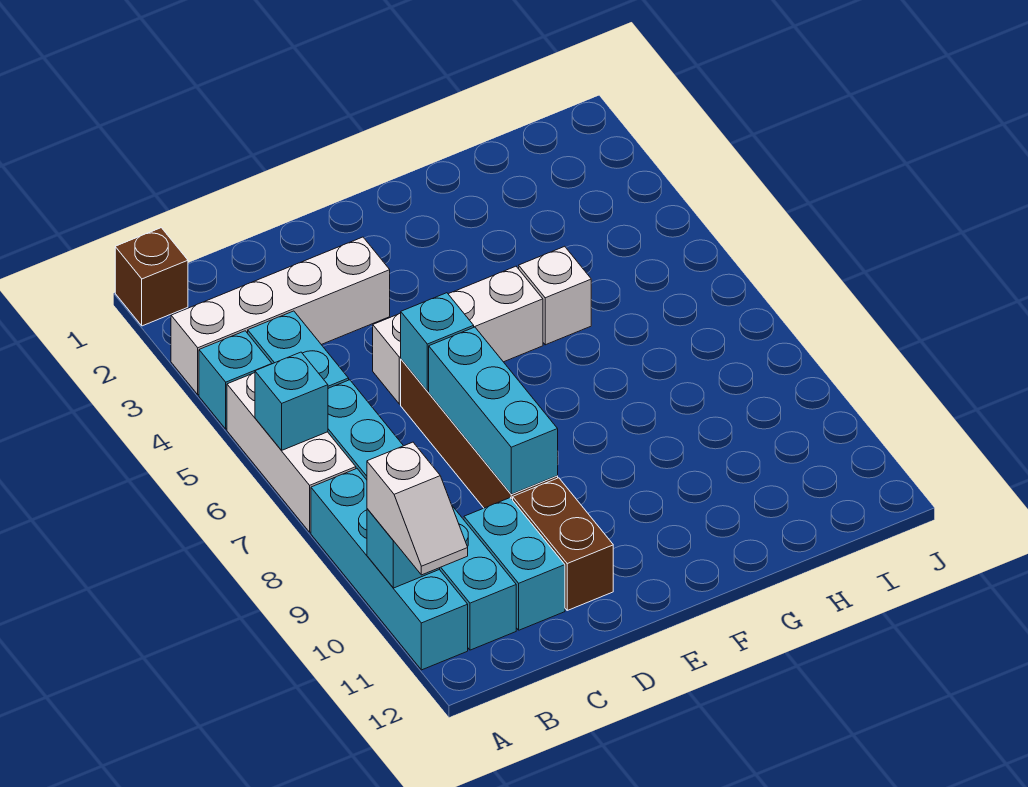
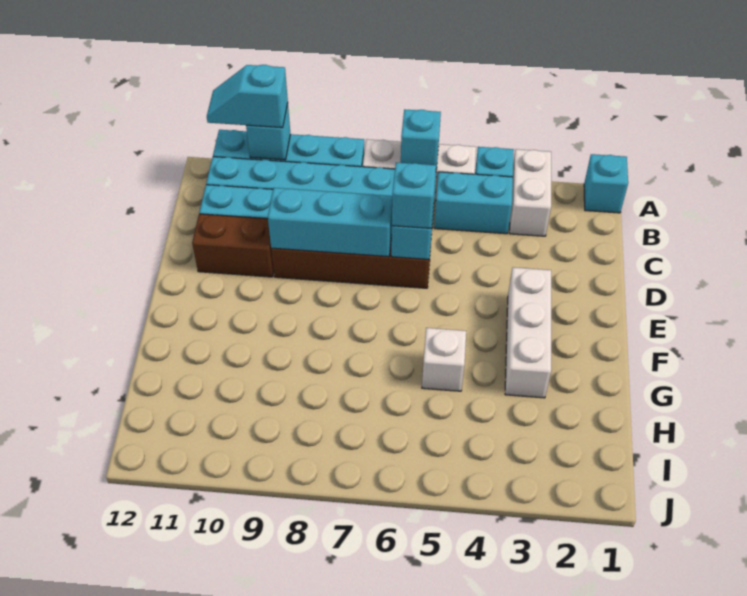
brown 1x1 brick [115,228,188,326] -> cyan 1x1 brick [584,154,628,213]
white 1x4 brick [171,237,390,395] -> white 1x2 brick [510,149,551,236]
white 1x2 slope [367,442,468,575] -> cyan 1x2 slope [207,65,288,128]
white 1x3 brick [373,266,543,404] -> white 1x3 brick moved to [505,267,551,398]
none -> cyan 1x1 brick [392,163,436,228]

